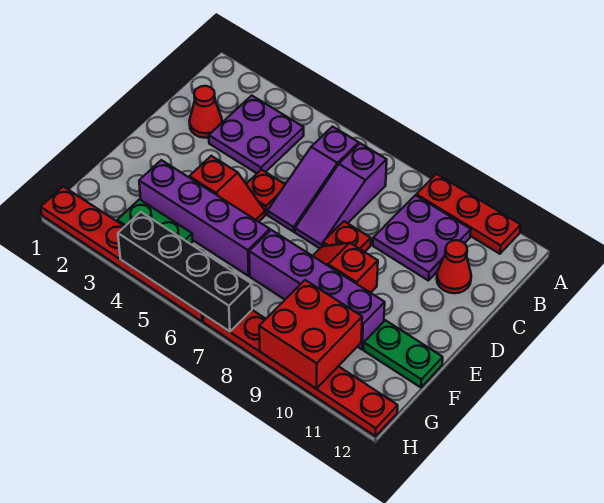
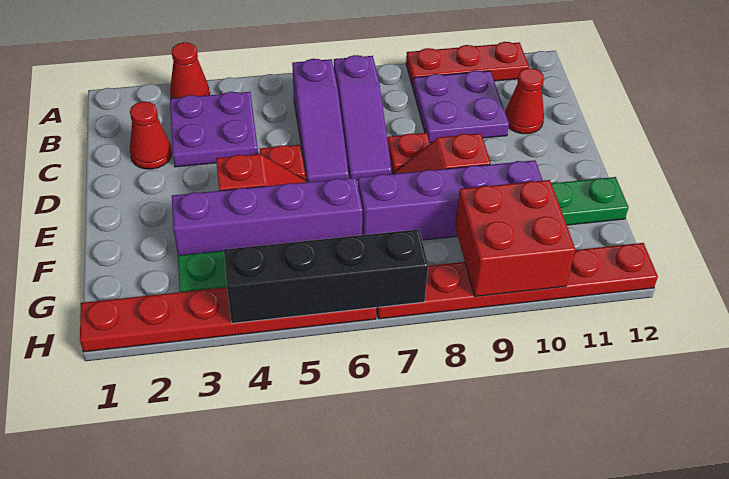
none -> red 1x1 cone [170,42,210,98]

